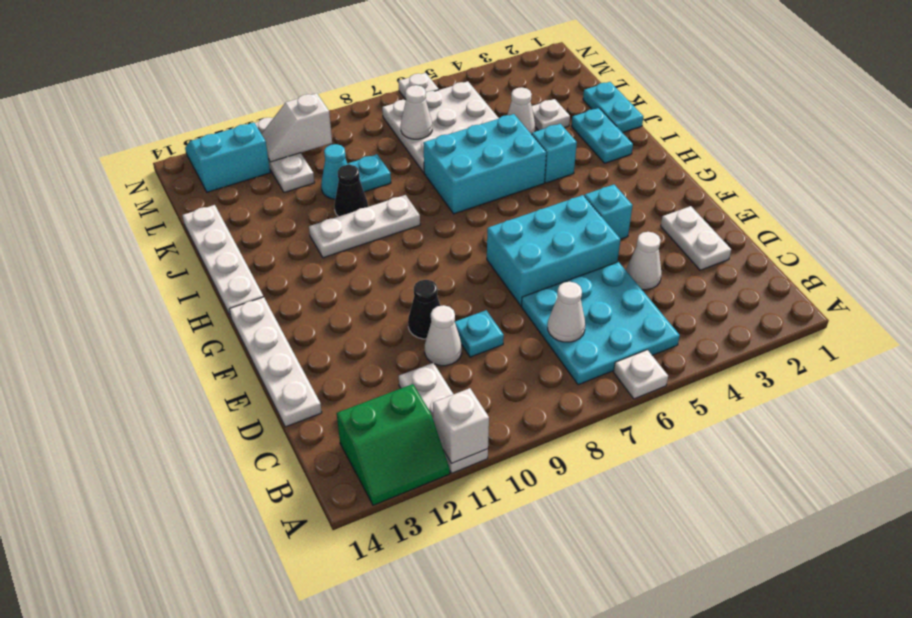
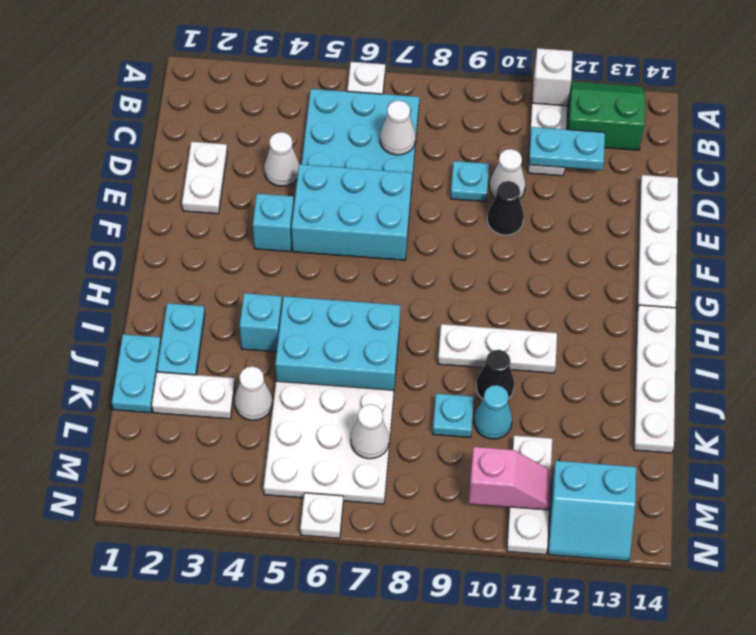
none -> cyan 1x2 plate [529,127,605,170]
white 1x1 plate [532,99,570,130] -> white 1x2 plate [152,372,235,419]
white 1x2 slope [261,93,332,162] -> pink 1x2 slope [469,447,551,510]

